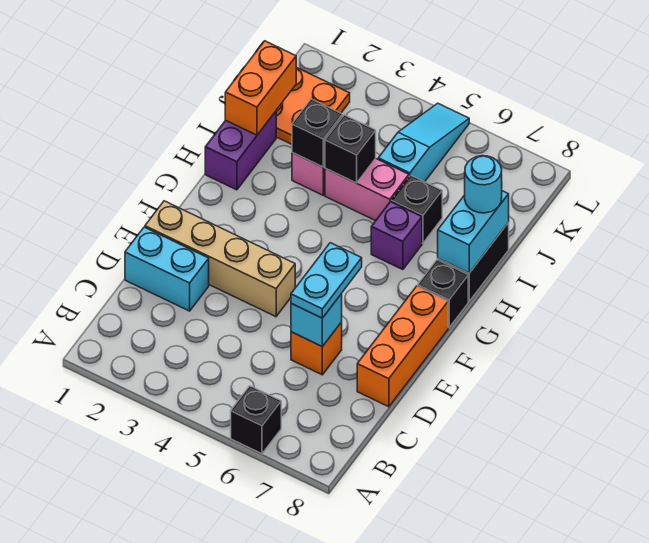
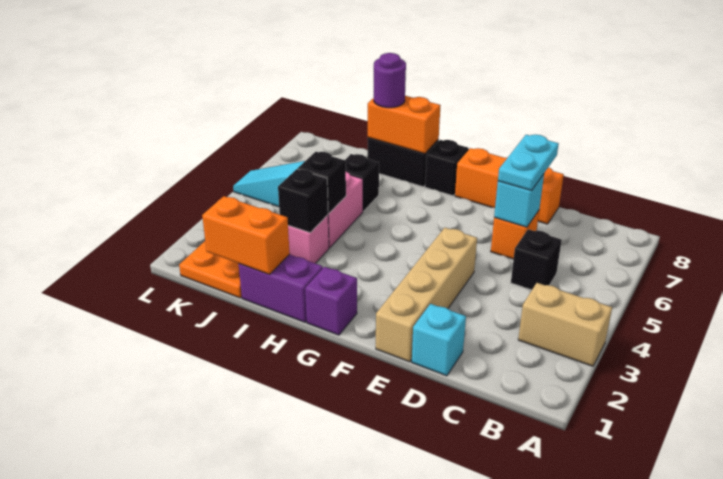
none -> tan 1x2 brick [518,283,612,366]
black 1x1 brick [231,386,281,454] -> black 1x1 brick moved to [511,229,562,290]
cyan 1x2 brick [125,227,209,311] -> cyan 1x1 brick [412,304,466,376]
cyan 1x2 plate [291,243,362,318] -> cyan 1x2 plate turned to [498,135,559,191]
purple 1x1 brick [371,202,422,270] -> purple 1x1 brick moved to [305,267,357,335]
cyan 1x2 brick [438,191,509,273] -> orange 1x2 brick [368,96,441,154]
cyan 1x1 round brick [465,156,502,213] -> purple 1x1 round brick [374,53,406,108]

